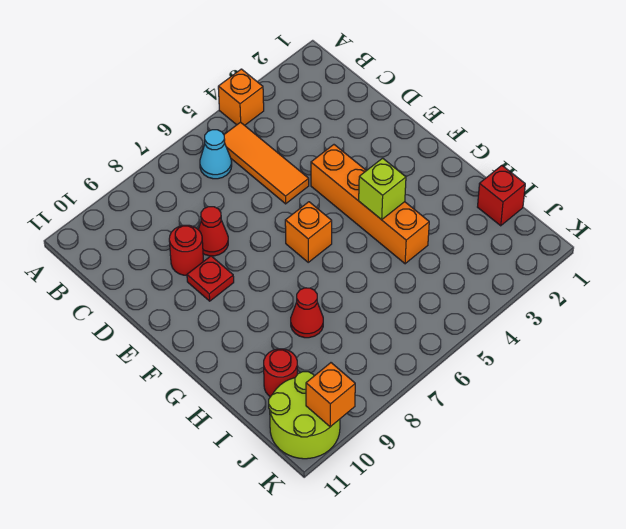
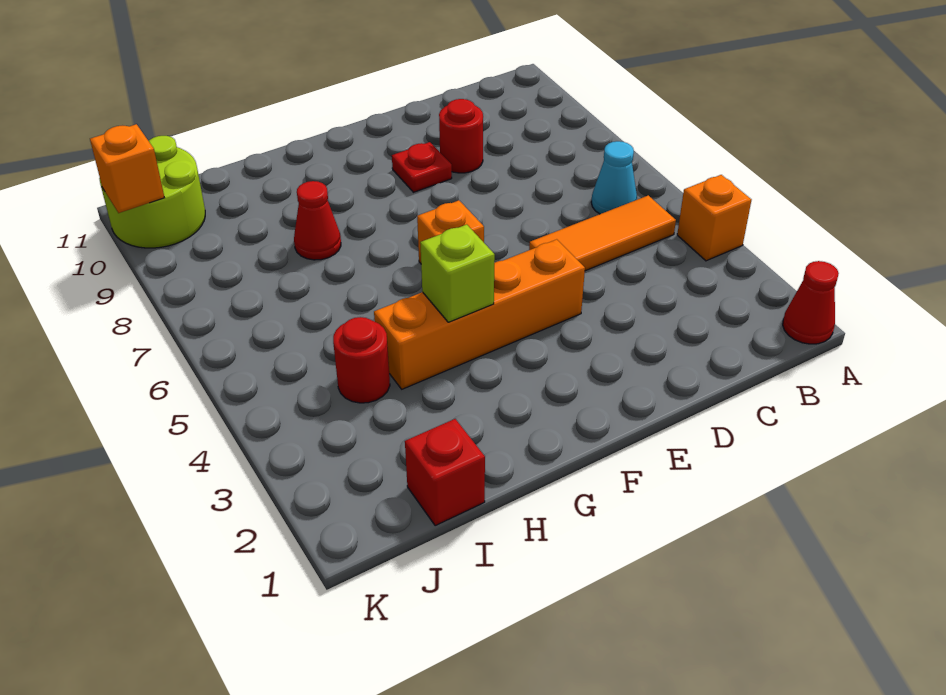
red 1x1 cone [198,207,228,256] -> red 1x1 cone moved to [783,261,839,344]
red 1x1 round brick [264,349,297,397] -> red 1x1 round brick moved to [333,317,390,403]

